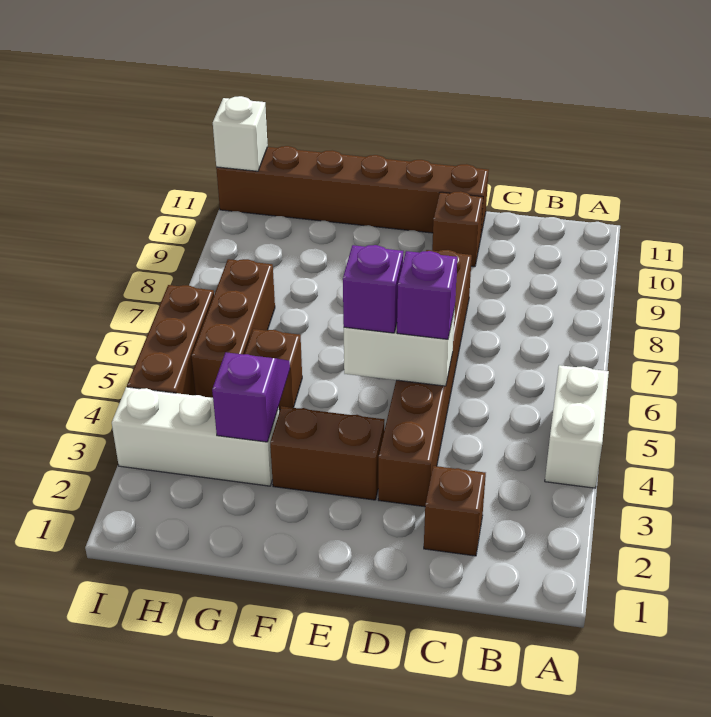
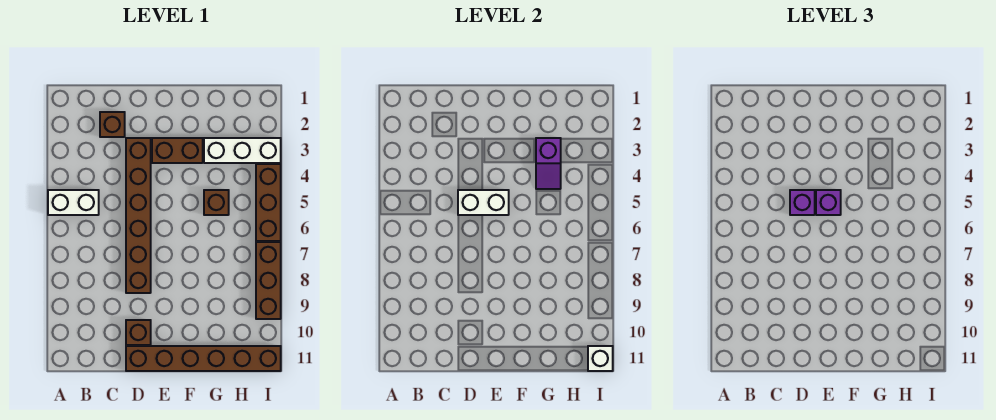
white 1x2 brick [545,365,609,488] -> white 1x2 brick turned to [48,190,99,215]
brown 1x3 brick [192,259,275,398] -> brown 1x3 brick moved to [256,242,281,319]

